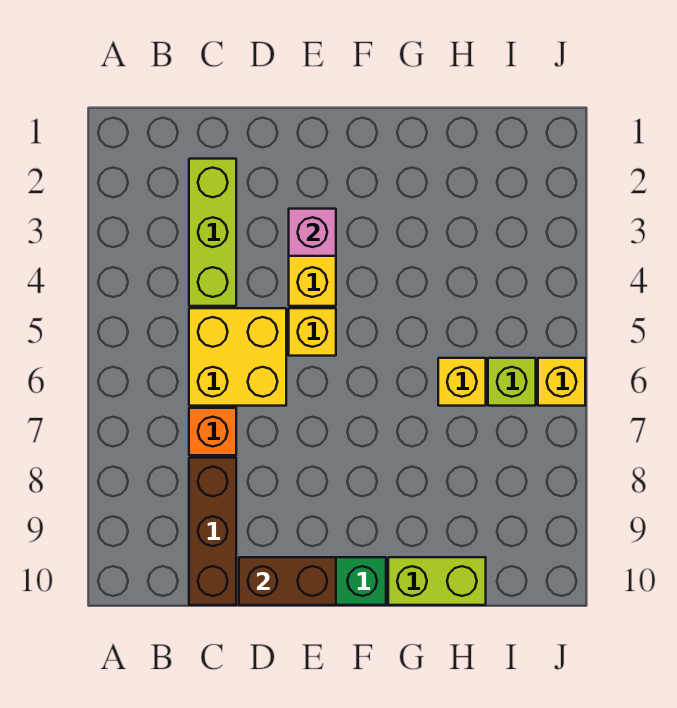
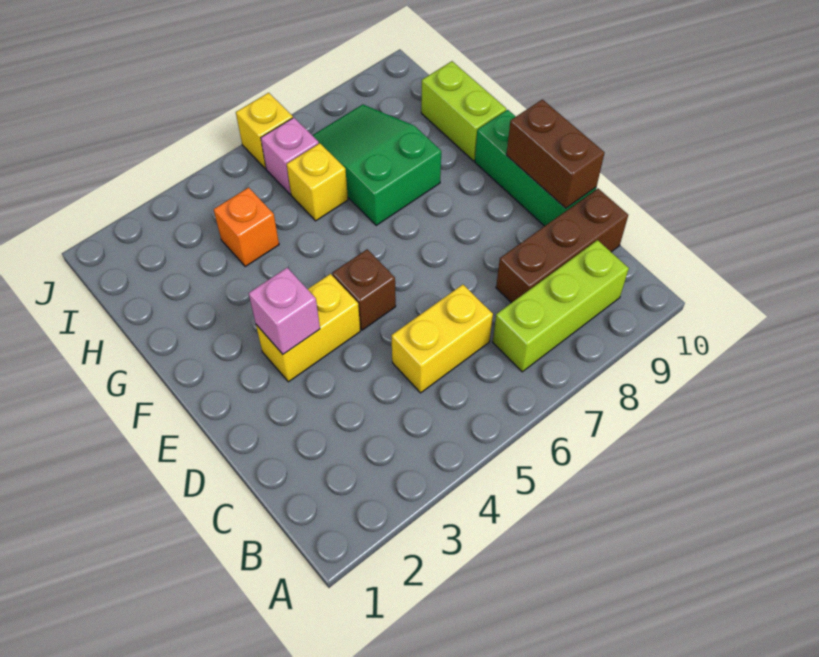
lime 1x3 brick [189,159,236,306] -> lime 1x3 brick moved to [493,240,629,372]
yellow 2x2 brick [189,308,286,406] -> yellow 1x2 brick [391,285,493,393]
orange 1x1 brick [189,408,236,455] -> orange 1x1 brick moved to [214,187,279,266]
yellow 1x1 brick [289,308,336,356] -> brown 1x1 brick [332,249,396,330]
none -> green 2x3 slope [312,104,441,226]
lime 1x1 brick [488,358,536,406] -> pink 1x1 brick [261,118,319,194]

